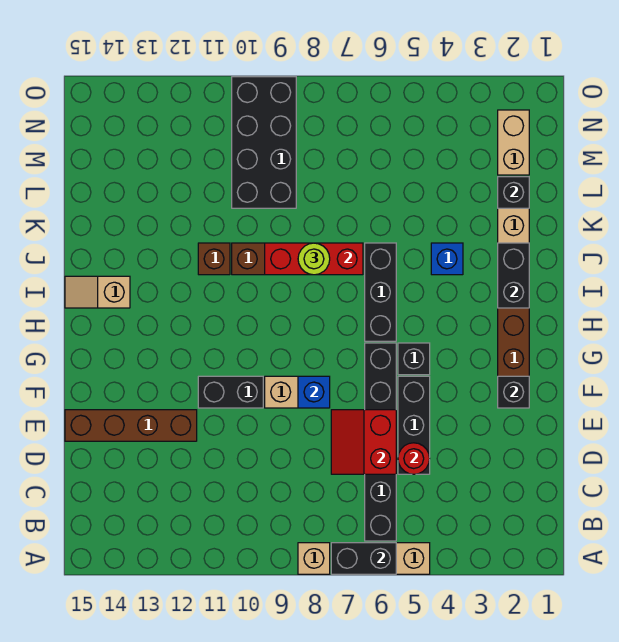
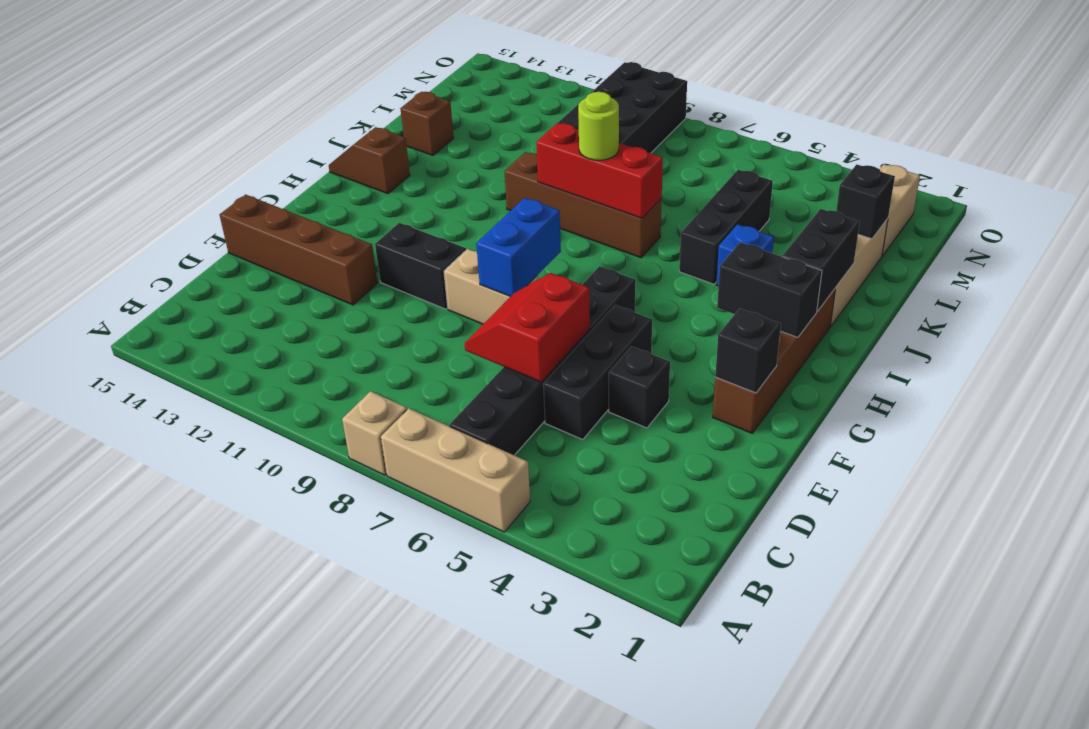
black 1x2 brick [331,543,396,574] -> black 1x2 brick moved to [717,242,822,337]
red 1x1 round brick [398,443,430,474] -> none
blue 1x1 brick [298,376,330,408] -> blue 1x2 brick [476,198,561,297]
black 1x1 brick [398,343,430,375] -> black 1x1 brick moved to [609,346,670,428]
black 1x3 brick [365,243,396,341] -> black 1x3 brick moved to [679,170,773,284]
tan 1x2 slope [65,276,130,308] -> brown 1x2 slope [329,127,410,194]
brown 1x1 brick [198,243,230,275] -> brown 1x1 brick moved to [400,92,454,155]

